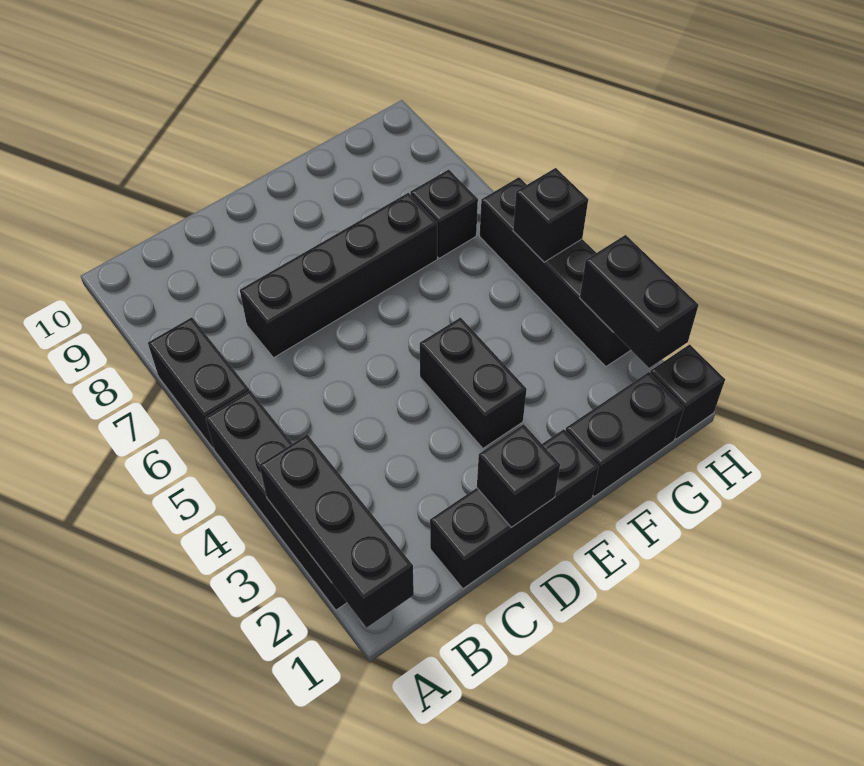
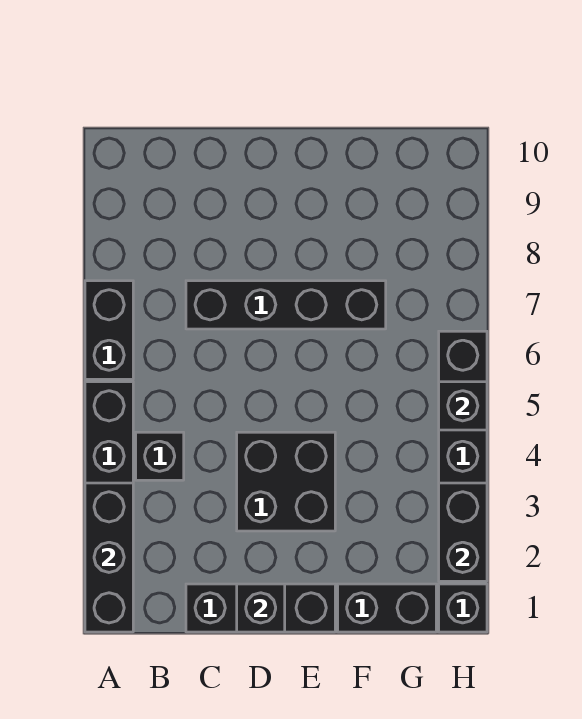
black 1x2 brick [420,317,527,448] -> black 2x2 brick [237,432,335,531]
black 1x1 brick [410,170,478,258] -> black 1x1 brick moved to [136,432,184,480]

